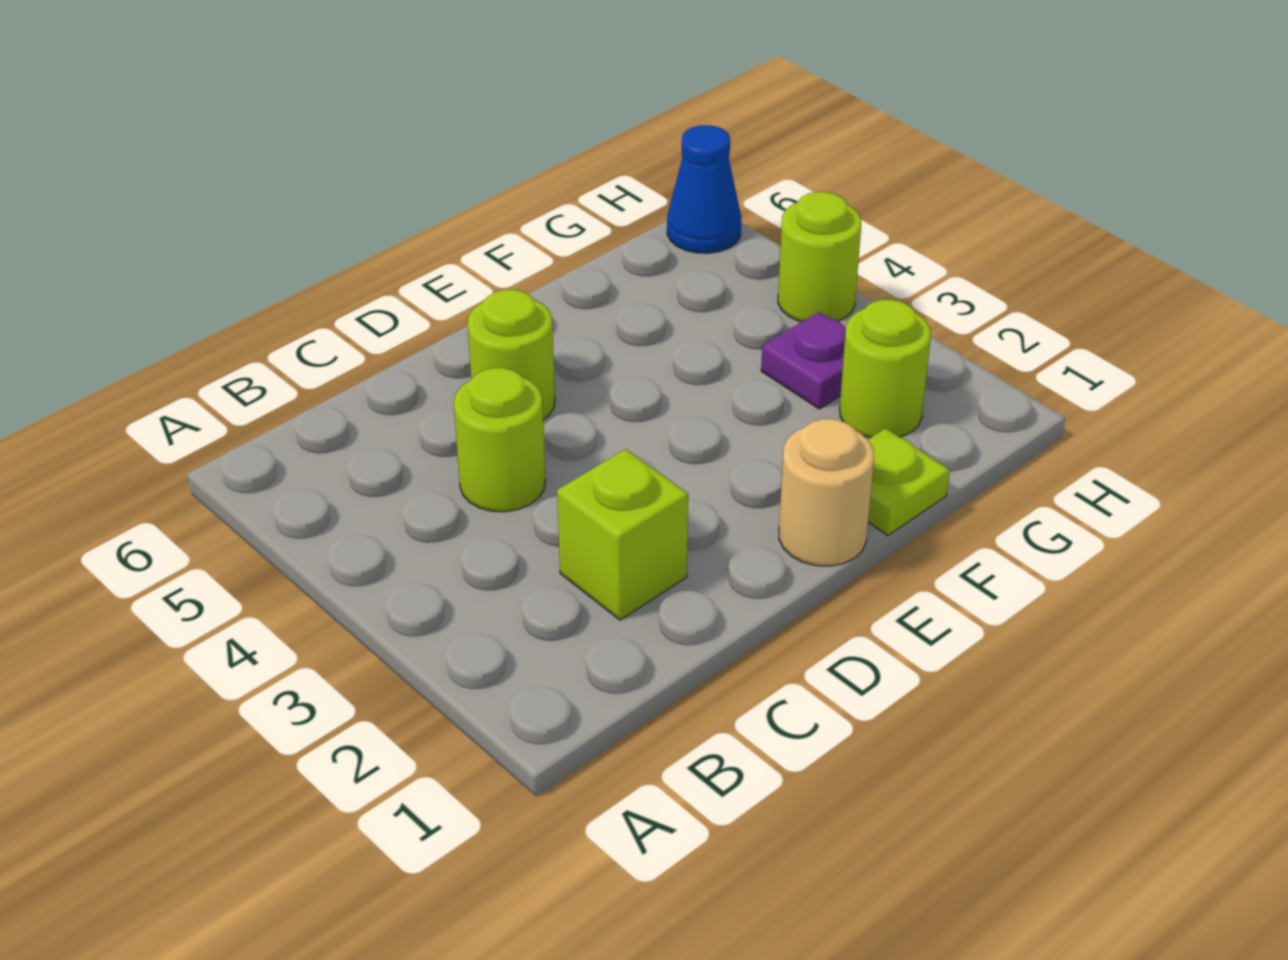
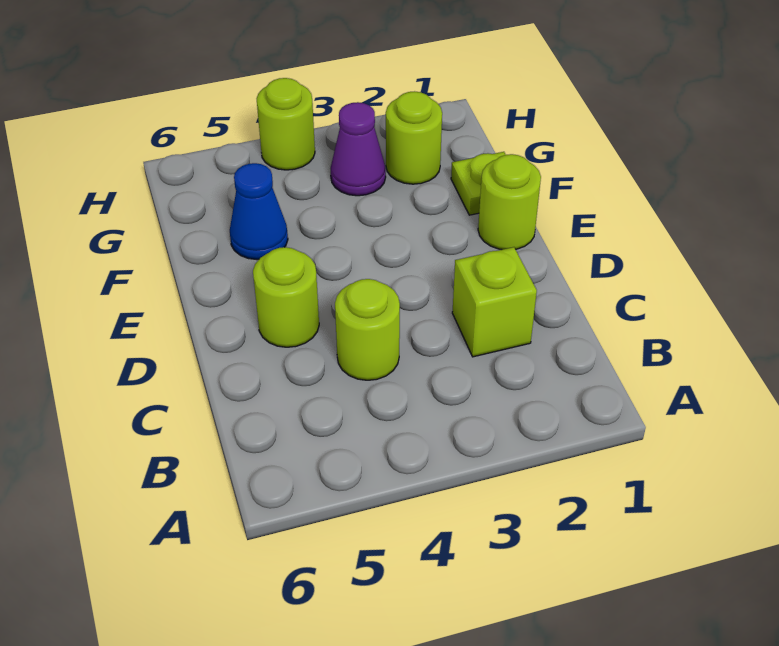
tan 1x1 round brick [779,419,874,566] -> lime 1x1 round brick [478,154,541,250]
purple 1x1 plate [761,312,846,409] -> purple 1x1 cone [330,102,386,196]
blue 1x1 cone [667,125,741,253] -> blue 1x1 cone moved to [230,163,288,260]

